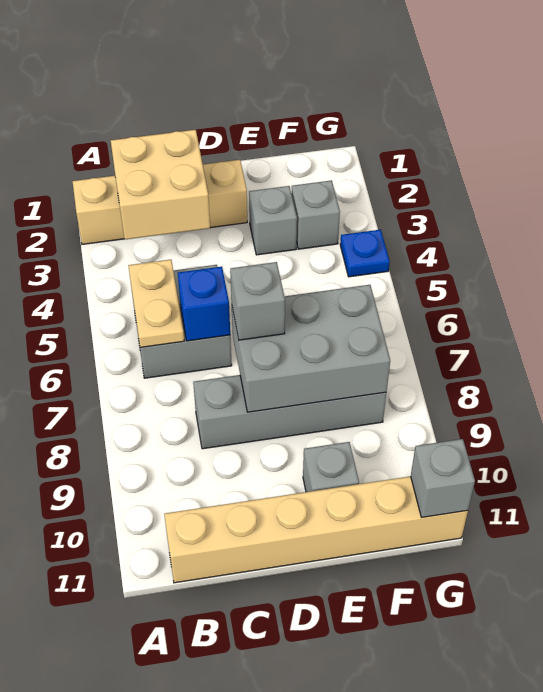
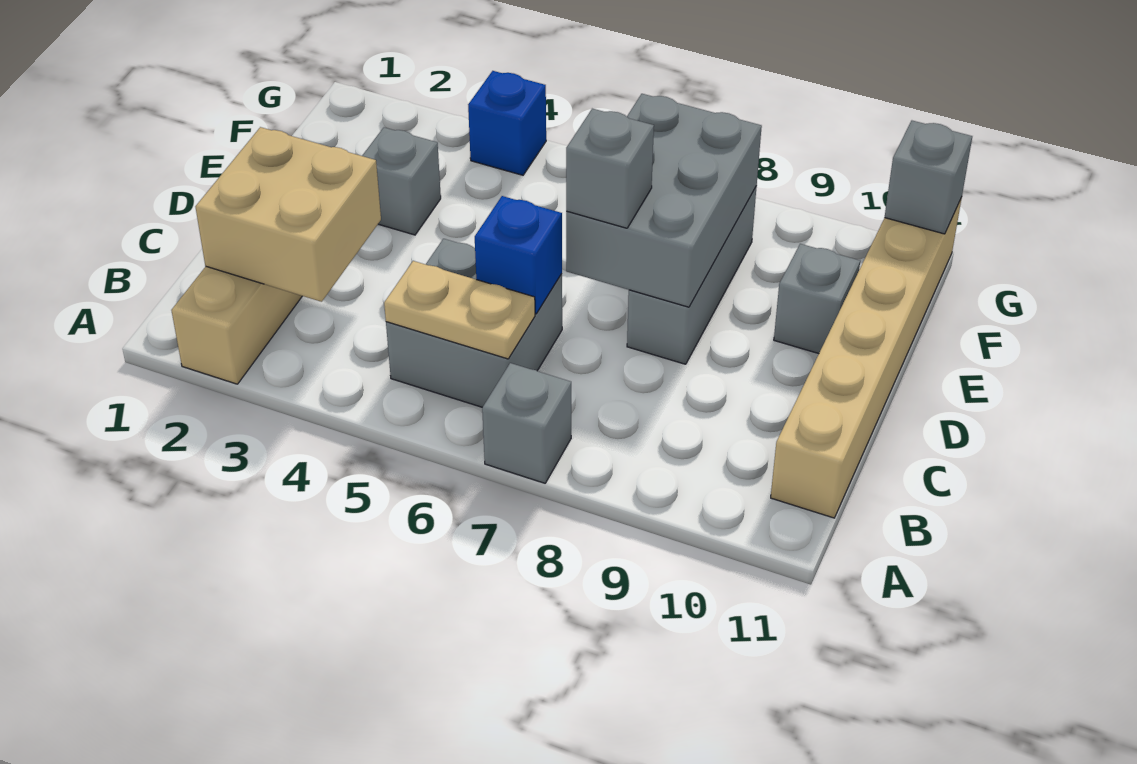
grey 1x4 brick [193,375,386,449] -> grey 1x3 brick [627,186,757,364]
grey 1x1 brick [291,180,340,249] -> grey 1x1 brick moved to [482,363,571,483]
blue 1x1 plate [340,230,390,277] -> blue 1x1 brick [468,71,546,175]

